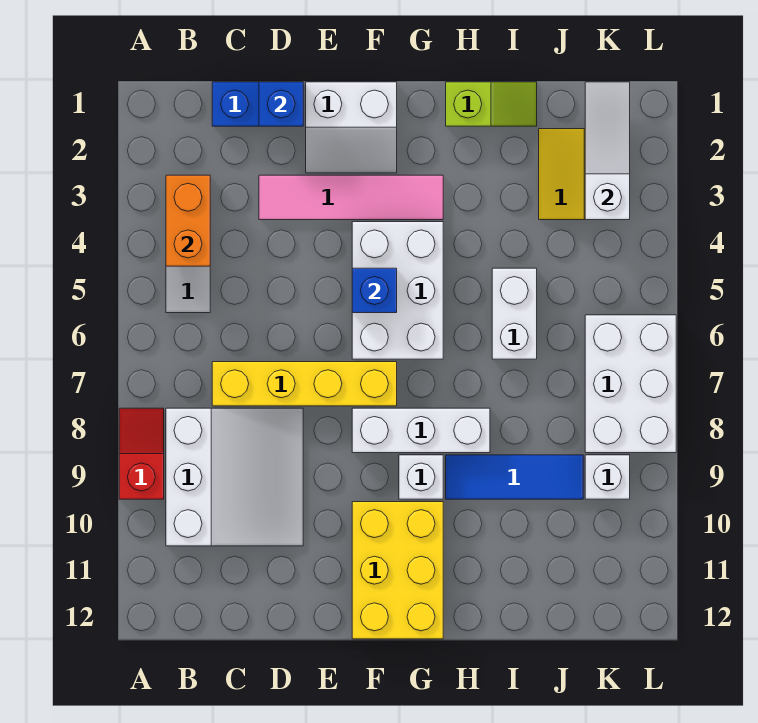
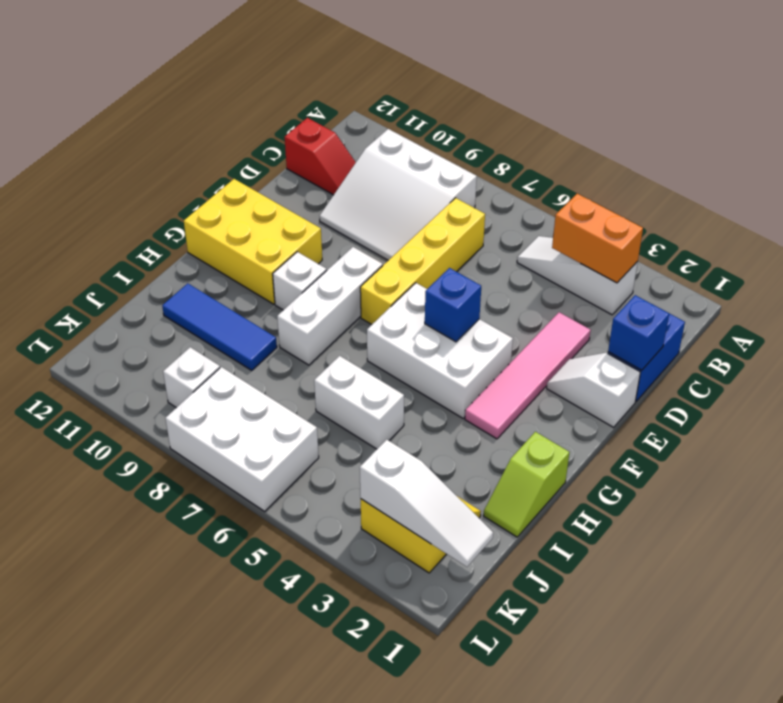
red 1x2 slope [119,408,164,499] -> red 1x2 slope moved to [285,118,356,195]
white 2x2 slope [306,82,397,173] -> white 1x2 slope [547,353,641,427]
blue 1x3 tile [446,455,583,499] -> blue 1x3 tile turned to [162,283,277,370]

